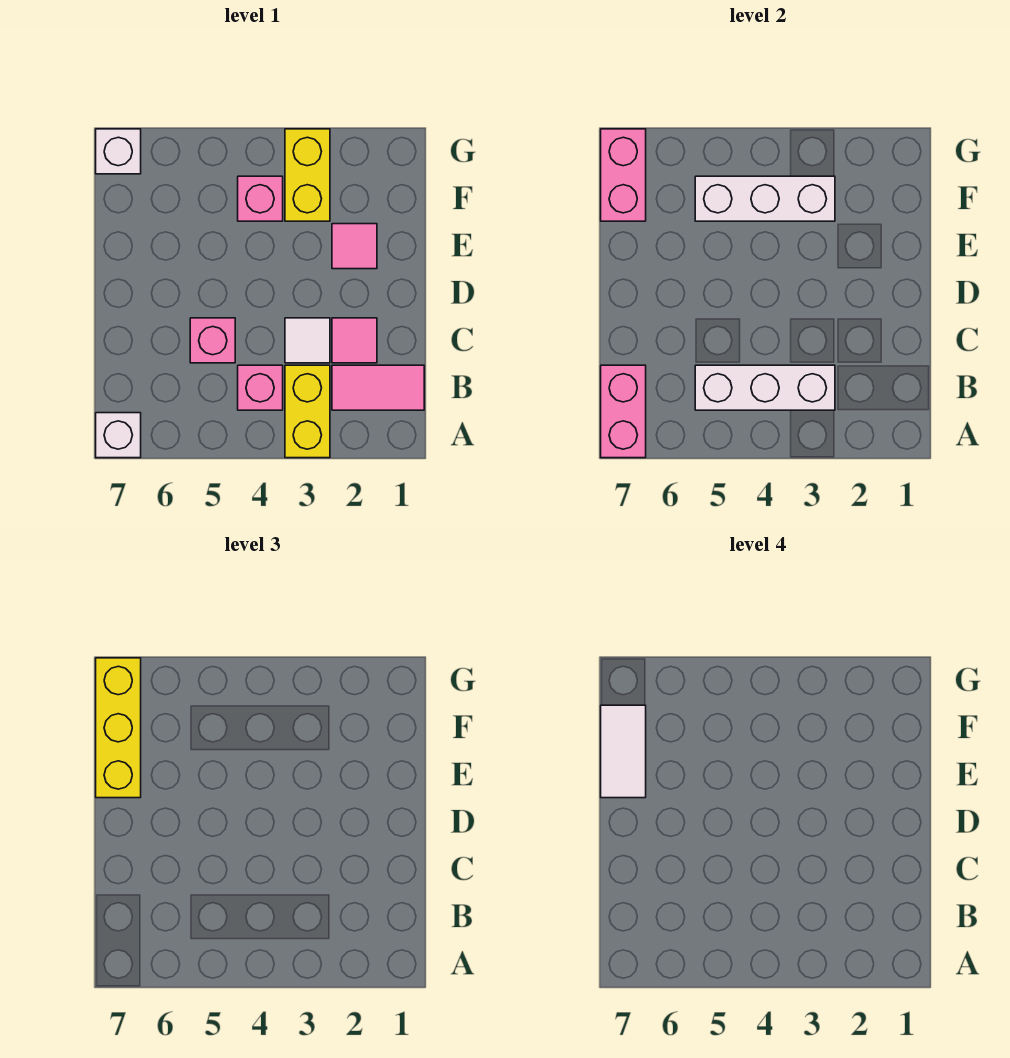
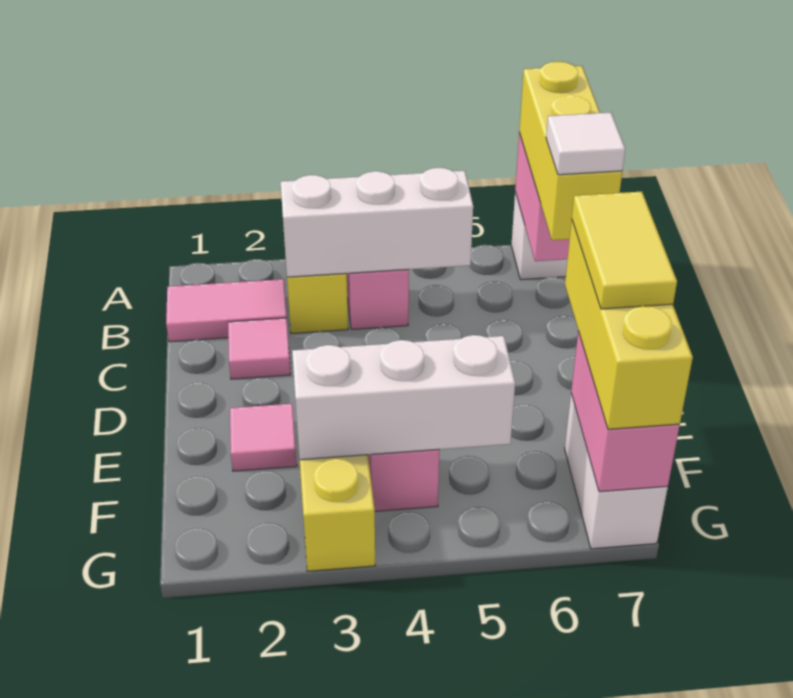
none -> yellow 1x3 brick [519,62,622,240]
white 1x1 tile [285,318,330,363] -> white 1x1 tile moved to [546,112,625,175]
pink 1x1 brick [190,318,235,363] -> none
white 1x2 tile [601,705,646,798] -> yellow 1x2 tile [572,192,677,309]
white 1x1 brick [96,129,141,174] -> white 1x2 brick [565,393,668,549]

